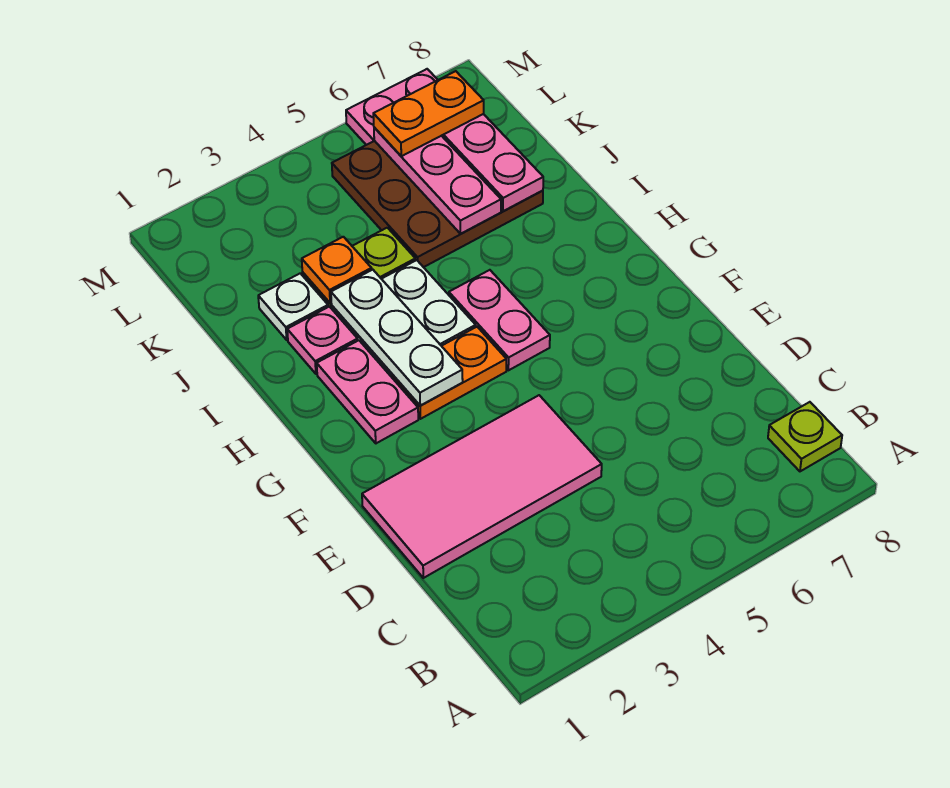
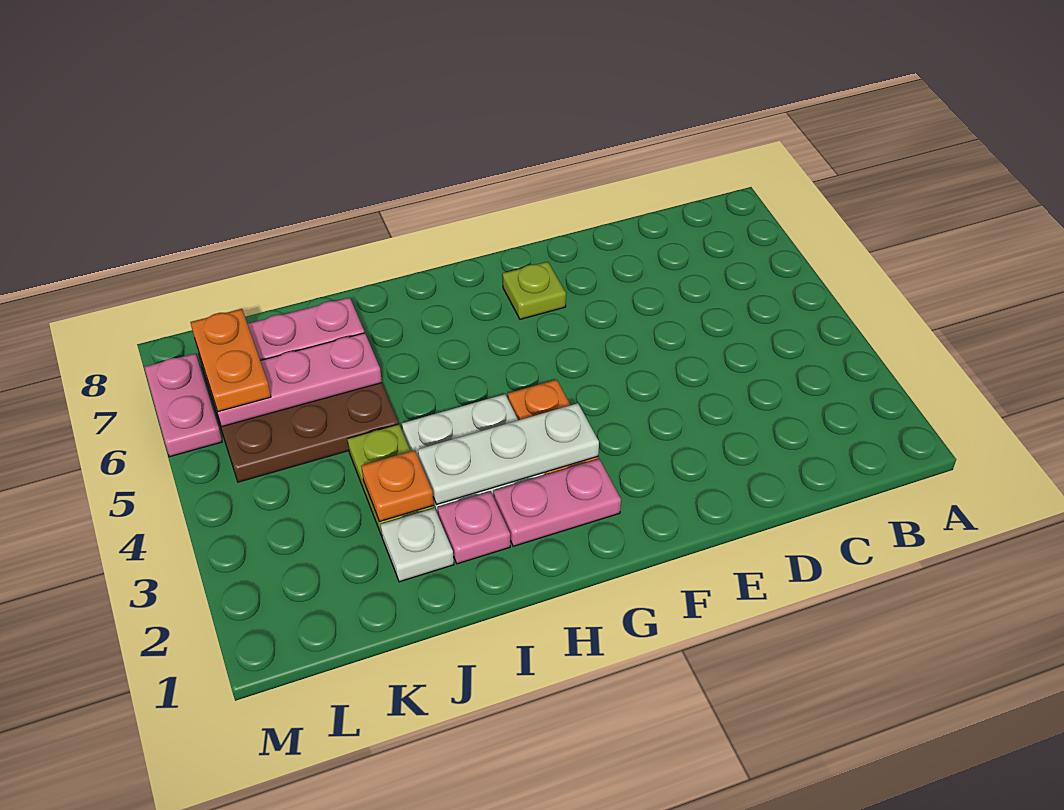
lime 1x1 plate [768,402,842,471] -> lime 1x1 plate moved to [503,262,566,319]
pink 2x4 tile [362,395,602,578] -> none
pink 1x2 plate [449,270,550,370] -> none

